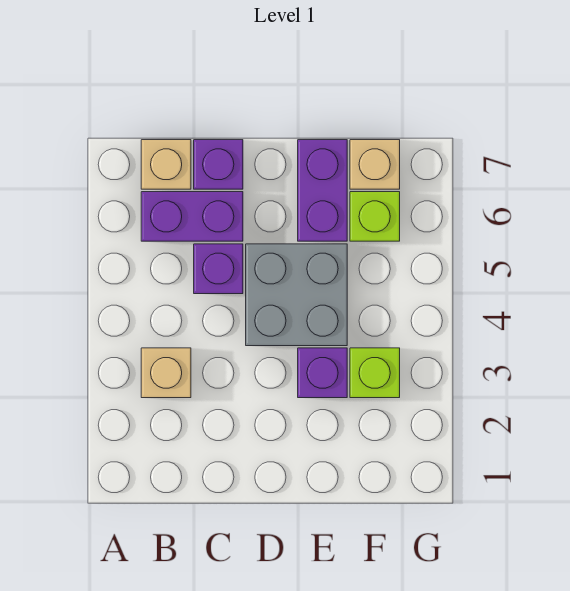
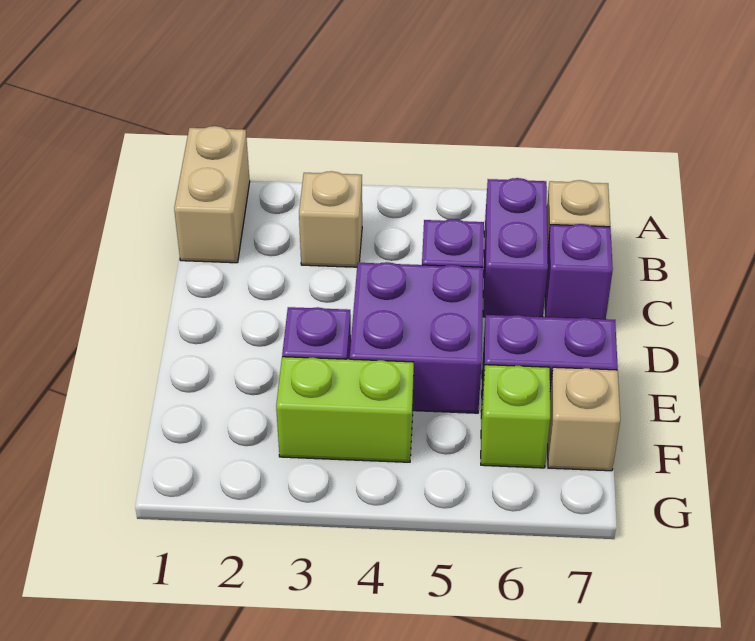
none -> tan 1x2 brick [174,126,250,263]
grey 2x2 brick [246,244,347,346] -> purple 2x2 brick [350,262,483,413]
lime 1x1 brick [350,348,400,398] -> lime 1x2 brick [276,357,414,462]

